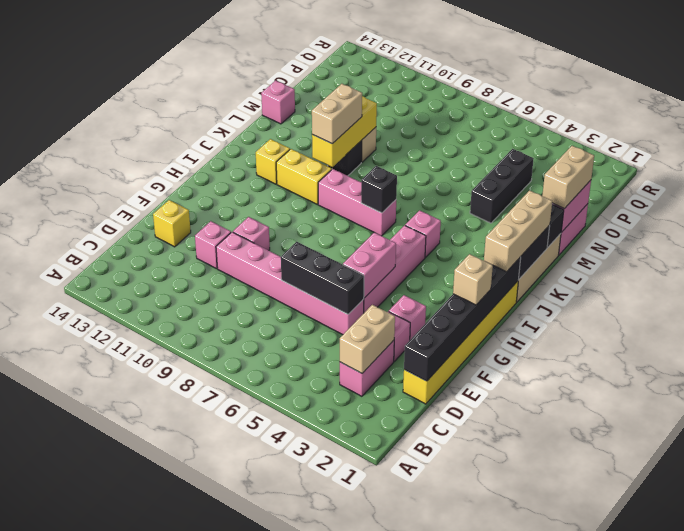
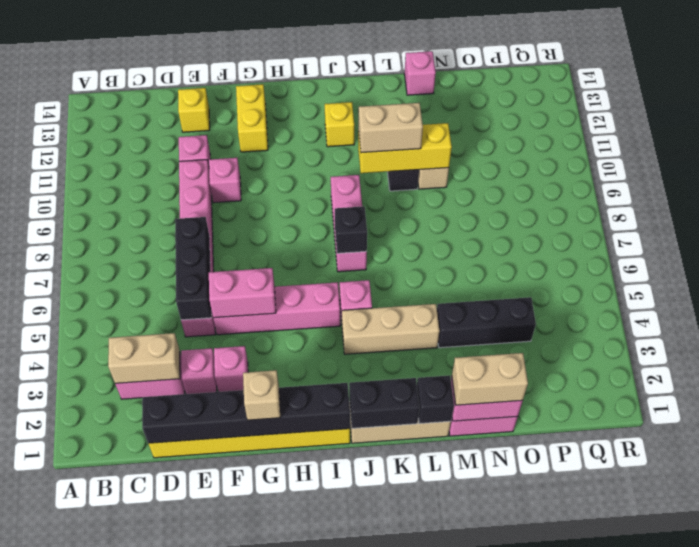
tan 1x3 brick [484,190,552,272] -> tan 1x3 brick moved to [342,304,440,354]
yellow 1x2 brick [276,149,332,204] -> yellow 1x2 brick moved to [236,84,268,152]

